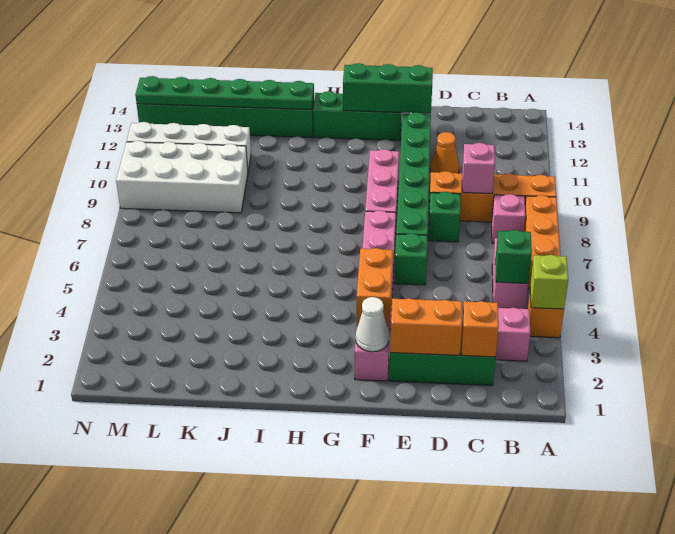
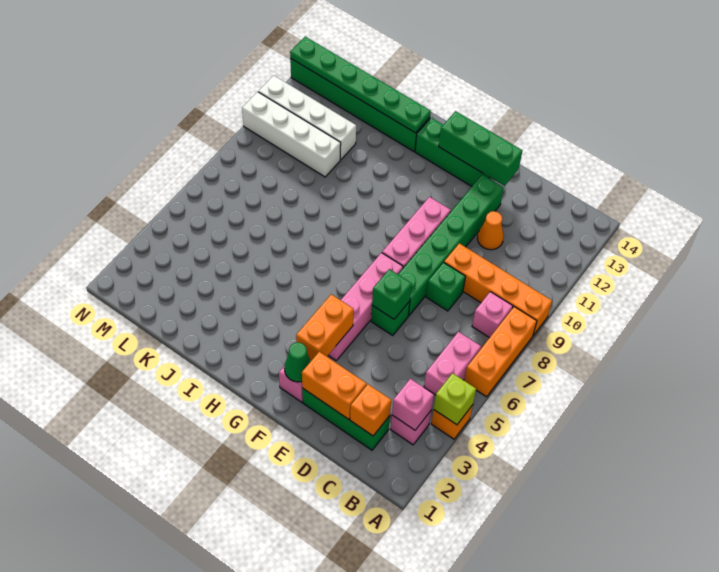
green 1x1 brick [495,230,532,283] -> green 1x1 brick moved to [372,269,412,319]
pink 1x1 brick [462,143,495,194] -> pink 1x1 brick moved to [392,379,434,430]
white 1x1 cone [356,297,389,352] -> green 1x1 cone [284,342,311,382]
white 2x4 brick [116,141,248,213] -> white 1x4 brick [242,92,341,177]

